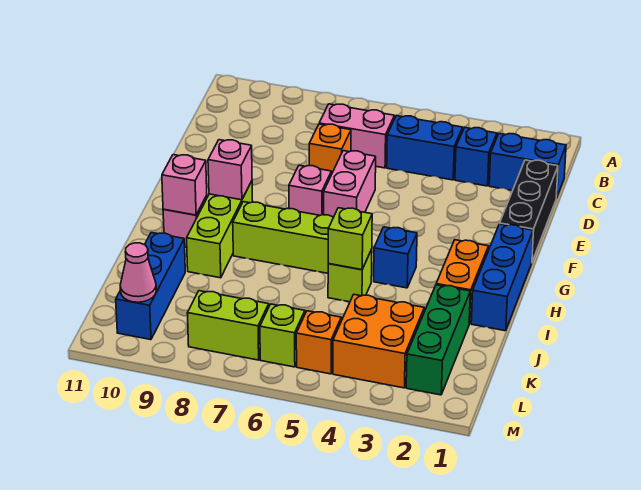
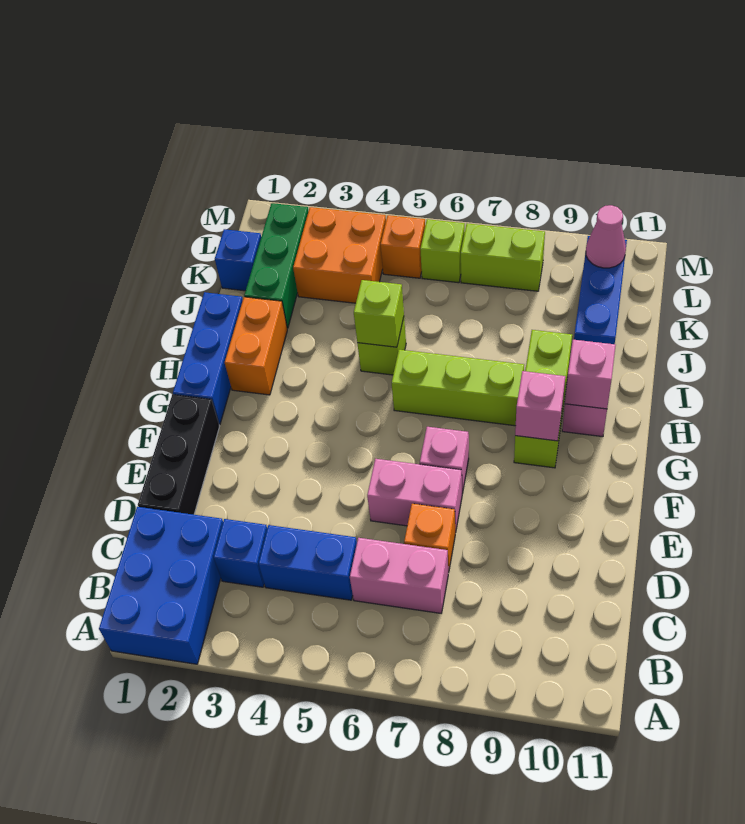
blue 1x2 brick [489,133,566,198] -> blue 2x3 brick [99,507,223,664]
pink 1x2 brick [324,151,376,217] -> pink 1x2 brick turned to [367,459,462,532]
blue 1x1 brick [374,227,417,288] -> blue 1x1 brick moved to [215,229,261,291]

